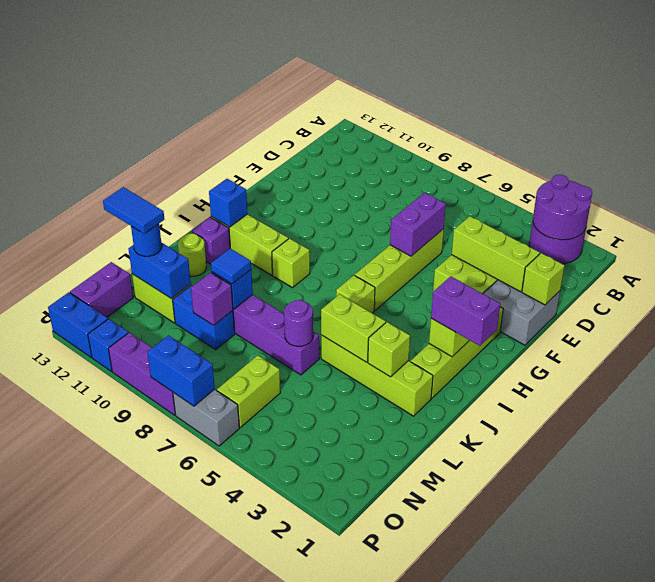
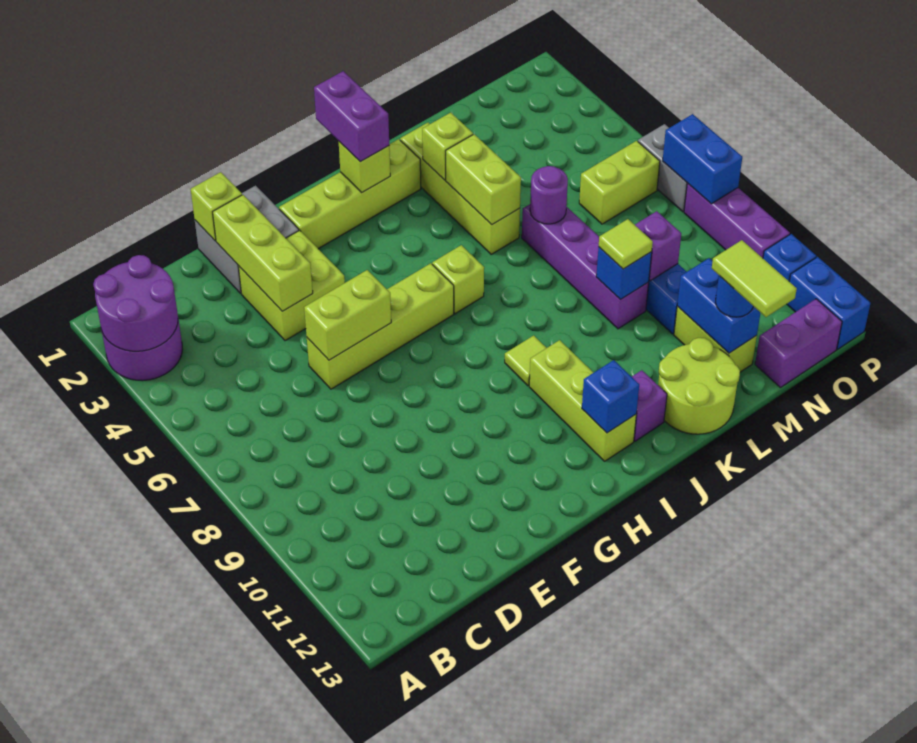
purple 1x2 brick [390,193,446,256] -> lime 1x2 brick [304,270,391,360]
lime 1x1 brick [272,238,310,288] -> lime 1x1 tile [505,335,546,386]
lime 1x1 round brick [178,233,206,276] -> lime 2x2 round brick [658,338,740,434]
blue 1x1 tile [211,249,251,284] -> lime 1x1 tile [599,219,653,269]
blue 1x2 tile [103,187,164,234] -> lime 1x2 tile [712,240,797,317]

